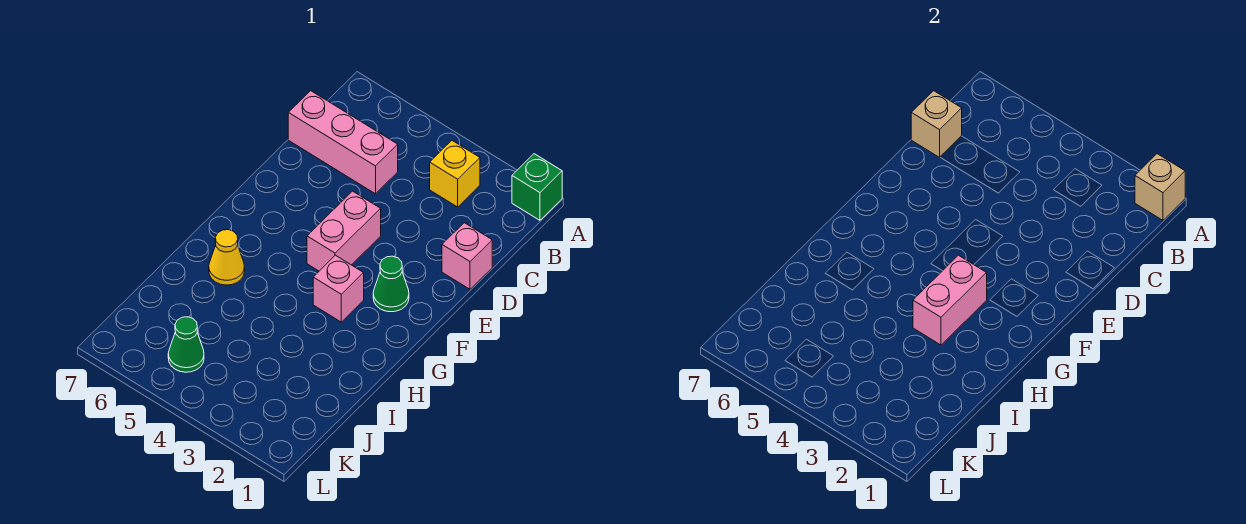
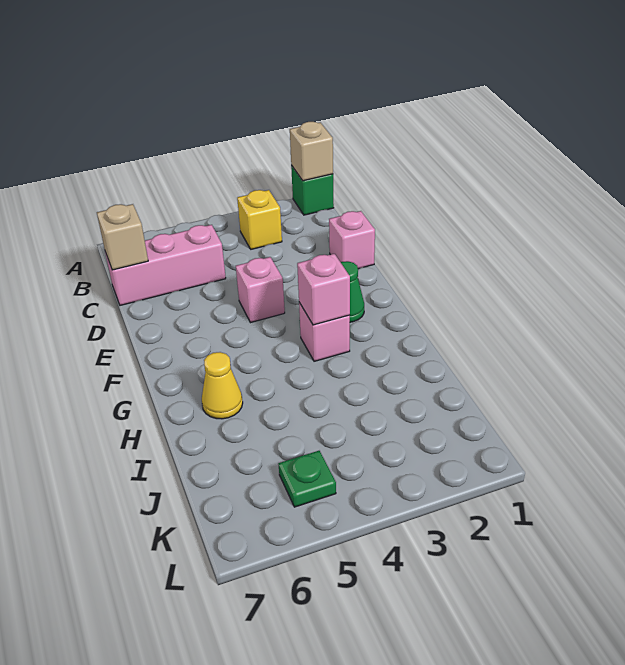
pink 1x2 brick [307,191,381,271] -> pink 1x1 brick [236,257,285,323]
pink 1x2 brick [913,255,987,345] -> pink 1x1 brick [297,254,350,325]
green 1x1 cone [168,317,204,372] -> green 1x1 plate [278,451,336,507]

